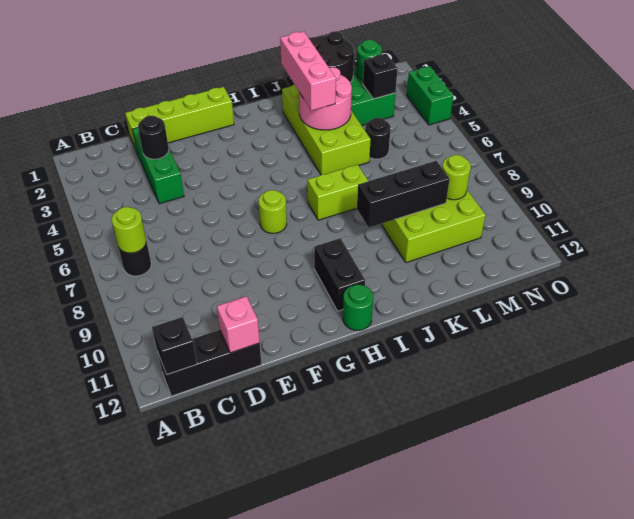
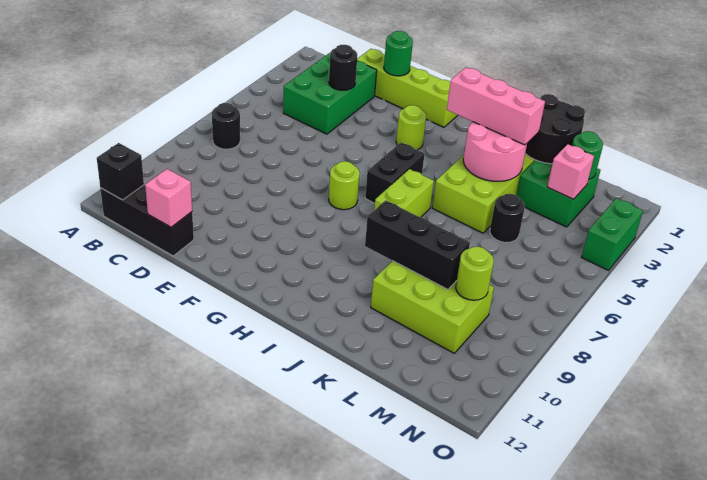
lime 1x1 round brick [112,207,146,253] -> lime 1x1 round brick moved to [396,105,426,150]
green 1x3 brick [132,128,184,204] -> green 2x3 brick [283,53,377,134]
black 1x2 brick [314,238,365,311] -> black 1x2 brick moved to [365,142,425,203]
green 1x1 round brick [343,285,373,330] -> green 1x1 round brick moved to [384,31,413,76]
lime 1x2 brick [308,165,368,220] -> lime 1x2 brick turned to [374,169,434,217]
pink 1x3 brick [280,32,336,110] -> pink 1x3 brick turned to [447,67,545,145]
black 1x1 brick [363,54,398,99] -> pink 1x1 brick [547,144,594,199]

